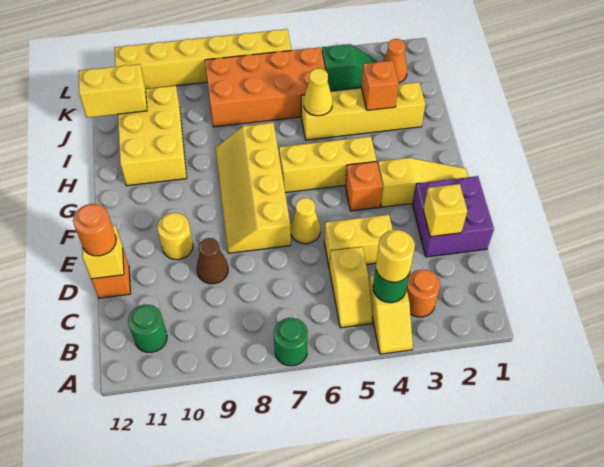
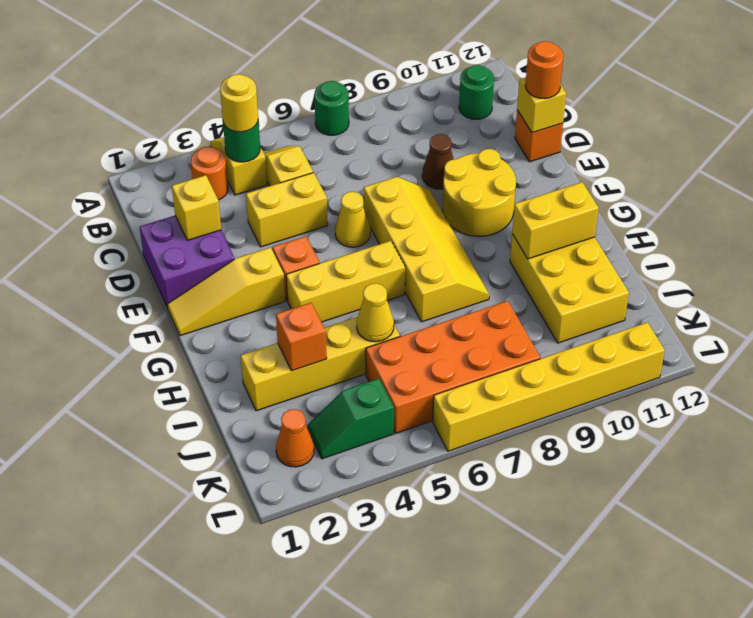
yellow 1x1 round brick [157,213,193,260] -> yellow 2x2 round brick [443,149,516,236]
yellow 1x2 brick [78,64,147,118] -> yellow 1x2 brick moved to [512,182,599,259]

